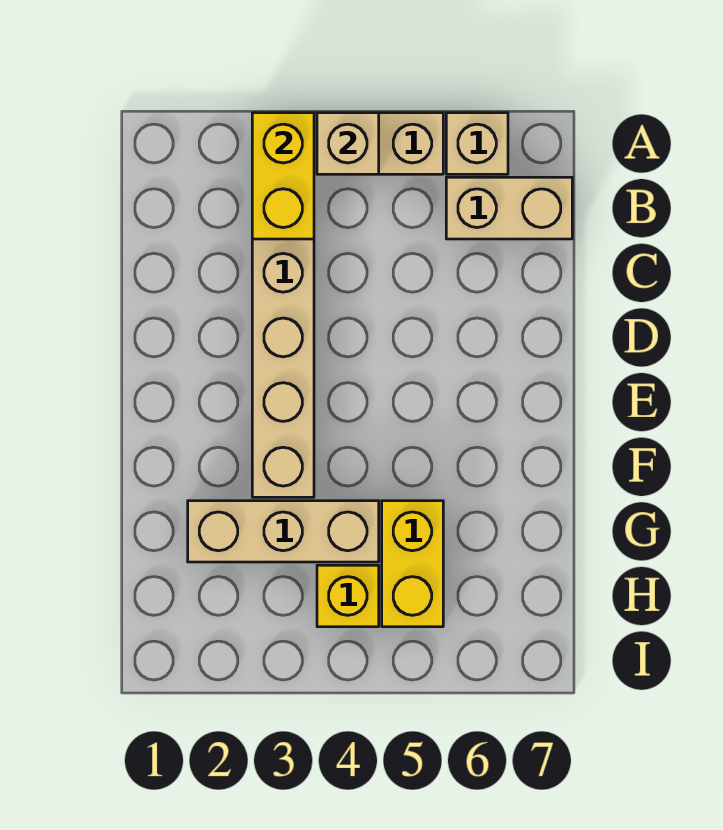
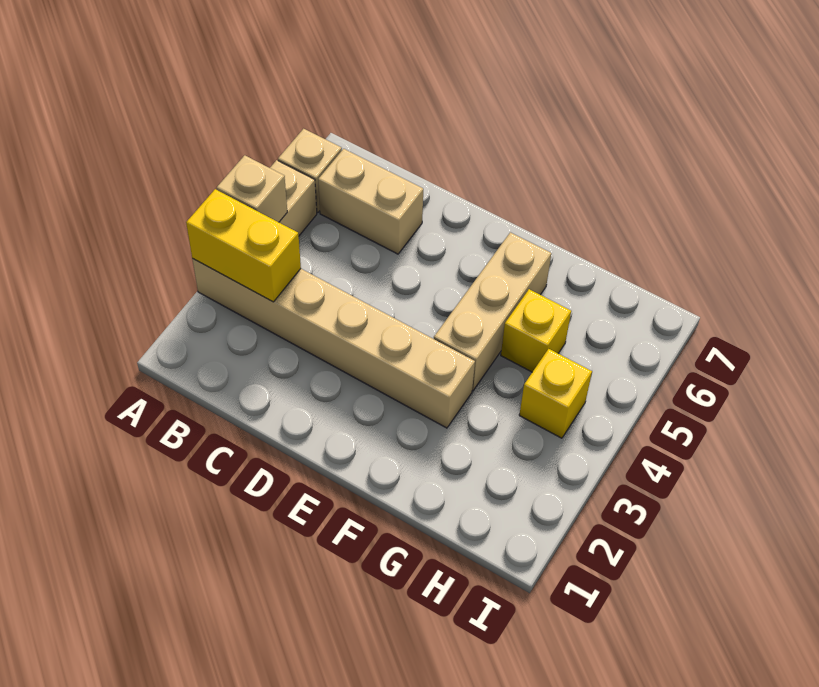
tan 1x2 brick [446,177,572,239] -> tan 1x2 brick turned to [318,149,423,254]
tan 1x3 brick [188,501,379,562] -> tan 1x3 brick moved to [434,232,551,390]
yellow 1x2 brick [382,501,443,627] -> yellow 1x1 brick [501,289,571,372]

